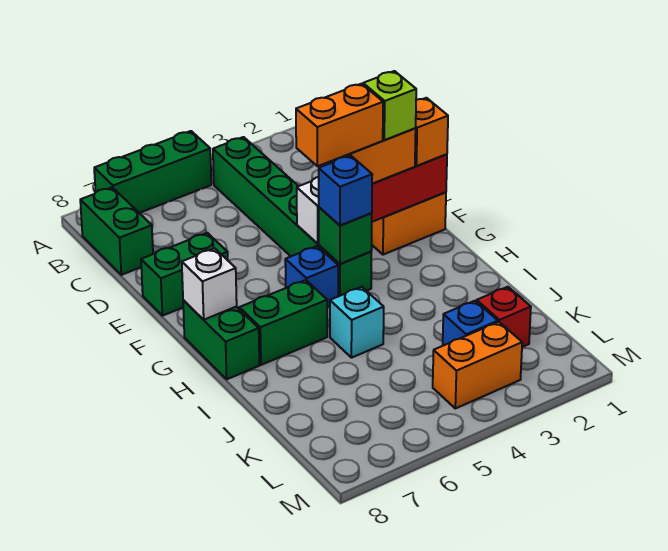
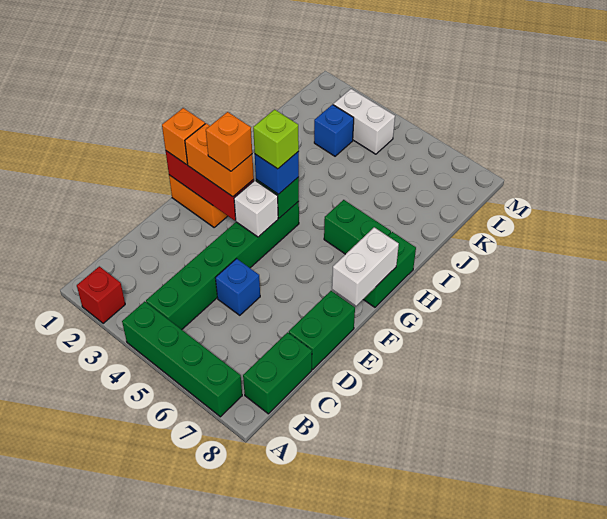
green 1x3 brick [94,131,211,213] -> green 1x4 brick [122,301,242,417]
green 1x2 brick [141,233,228,316] -> green 1x2 brick turned to [289,291,355,370]
lime 1x1 brick [363,71,416,140] -> lime 1x1 brick moved to [253,109,299,169]
orange 1x2 brick [296,84,383,166] -> orange 1x1 brick [206,112,252,171]
blue 1x1 brick [285,246,338,307] -> blue 1x1 brick moved to [216,259,260,315]
white 1x1 brick [182,248,237,320] -> white 1x2 brick [332,227,399,306]
cyan 1x1 brick [330,287,384,358] -> none
red 1x1 brick [477,287,531,347] -> red 1x1 brick moved to [77,266,125,324]
orange 1x2 brick [433,322,522,408] -> white 1x2 brick [333,89,395,154]

